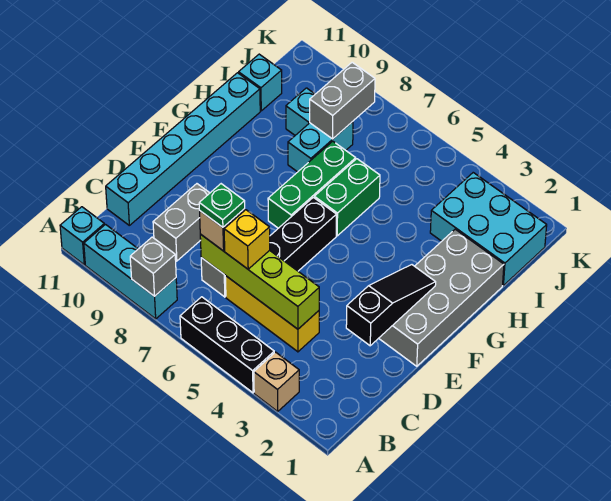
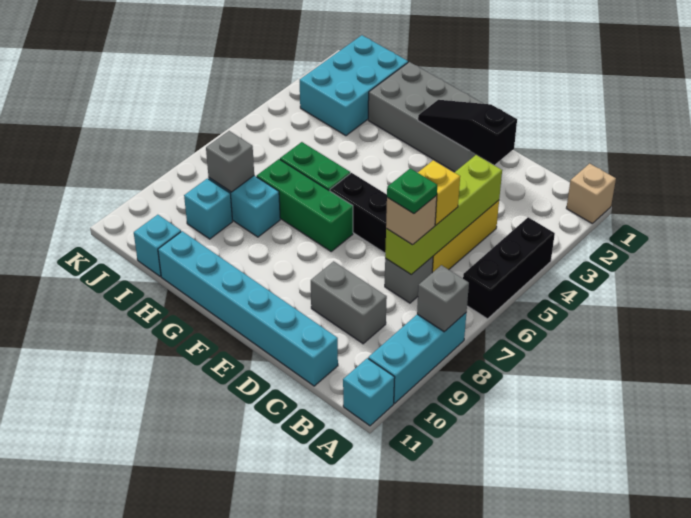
tan 1x1 brick [254,352,299,411] -> tan 1x1 brick moved to [566,164,616,223]
grey 1x2 brick [310,62,375,139] -> grey 1x1 brick [206,131,254,192]

